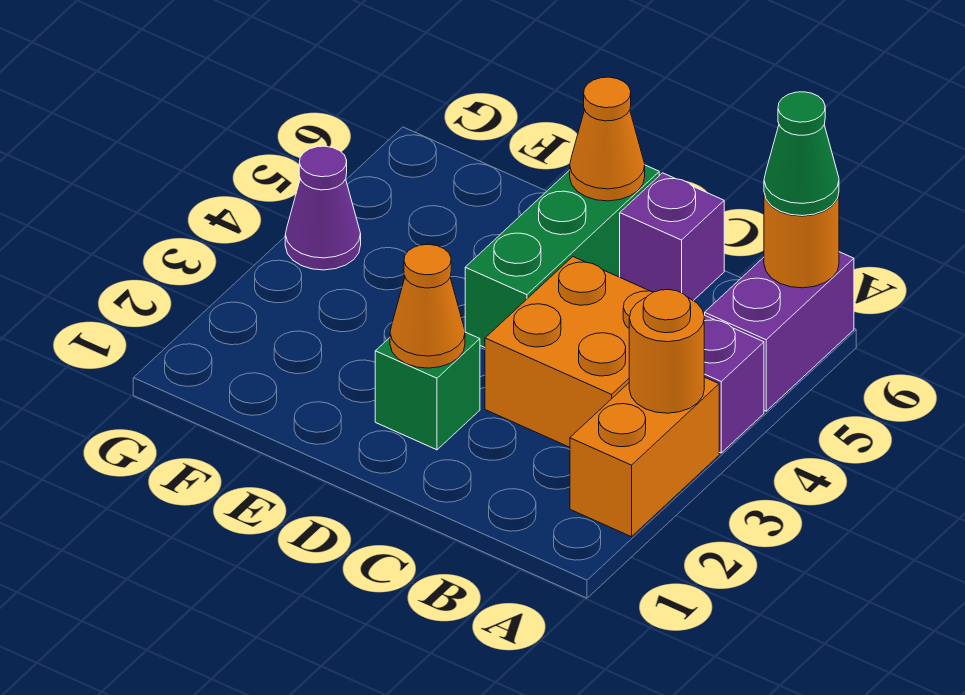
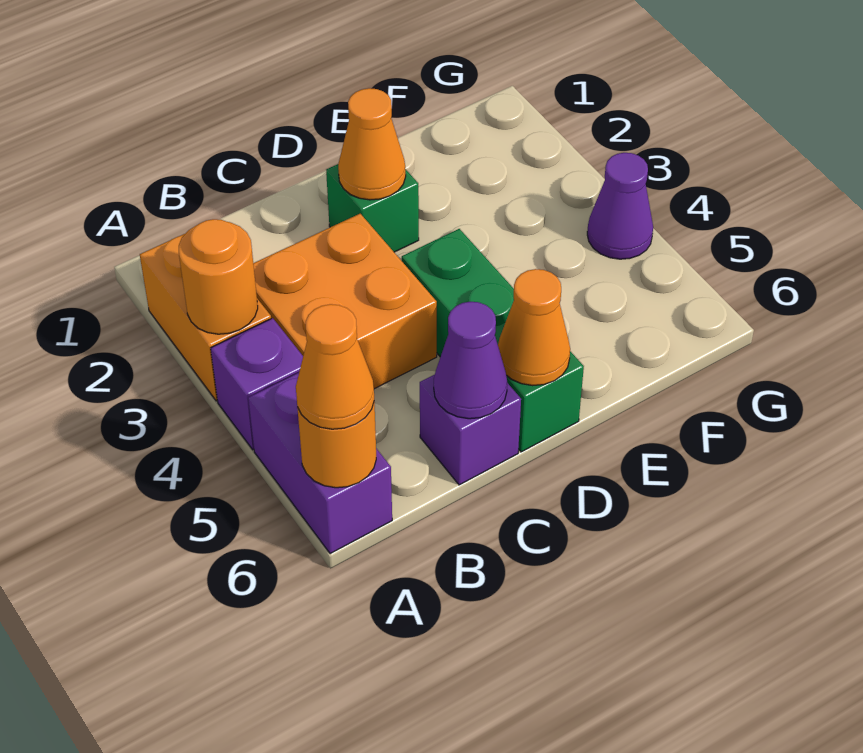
green 1x1 cone [764,92,839,216] -> orange 1x1 cone [296,304,374,429]
none -> purple 1x1 cone [434,302,507,419]

